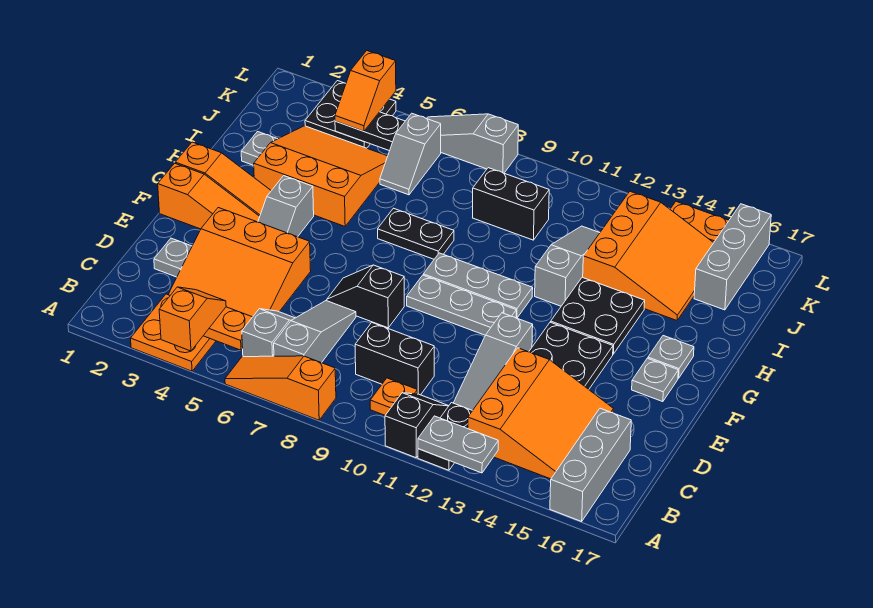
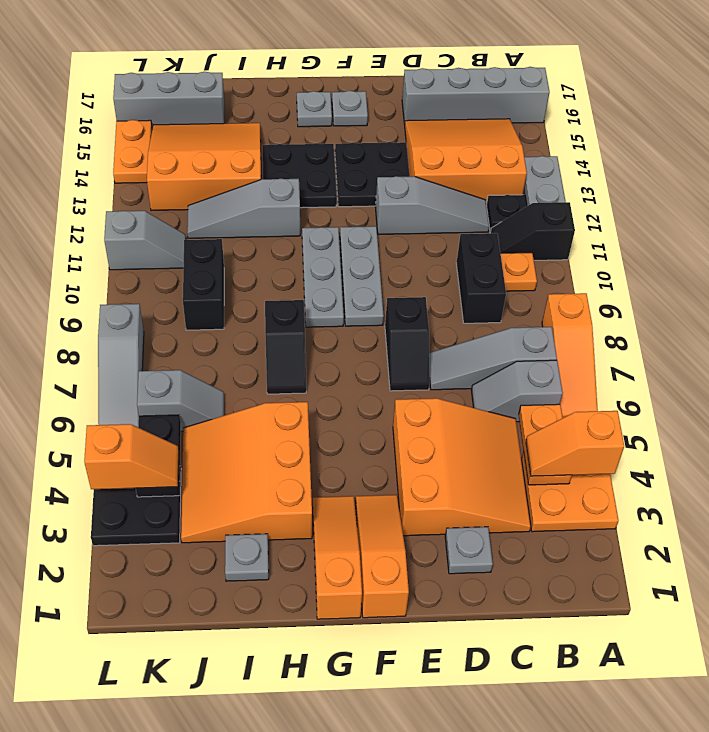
grey 1x3 brick [550,408,631,521] -> grey 1x4 brick [402,67,550,124]
grey 1x2 slope [258,176,314,237] -> grey 1x2 slope moved to [104,211,186,270]
black 1x2 plate [378,208,454,259] -> black 1x2 slope [265,300,306,394]

